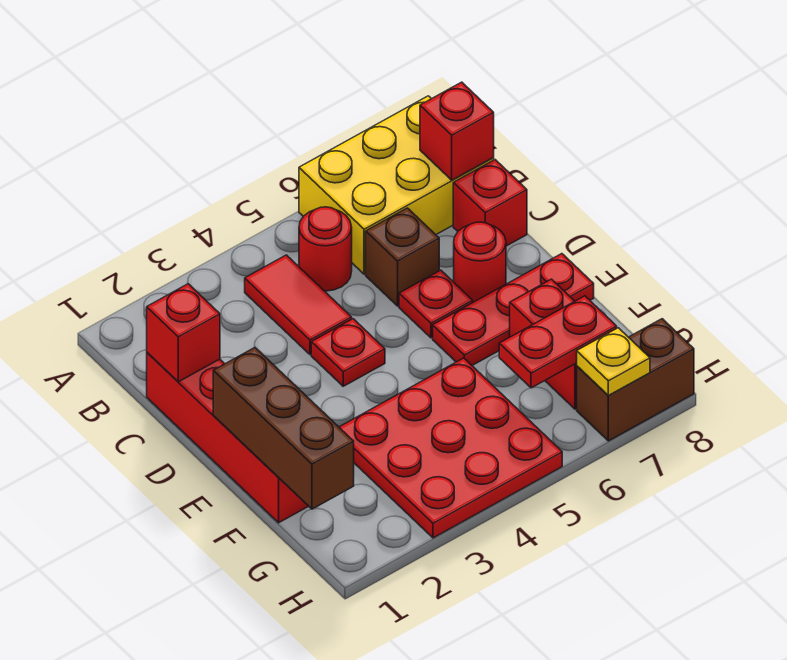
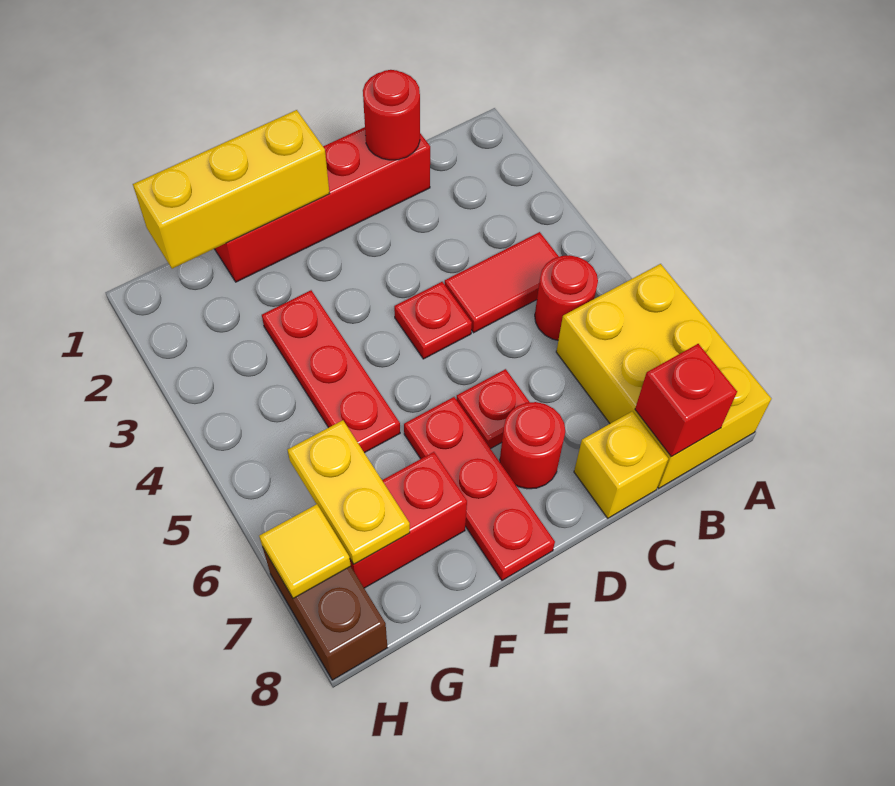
red 1x1 brick [147,284,220,382] -> red 1x1 round brick [363,70,420,160]
brown 1x1 brick [366,208,439,306] -> none
red 1x1 brick [453,160,527,246] -> yellow 1x1 brick [574,411,668,518]
brown 1x3 brick [213,348,354,509] -> yellow 1x3 brick [133,110,330,269]
red 3x3 plate [339,358,562,538] -> red 1x3 plate [262,290,400,453]
red 1x2 plate [499,296,617,388] -> yellow 1x2 plate [287,420,410,564]
yellow 1x1 plate [577,328,650,395] -> yellow 1x1 tile [259,504,351,598]

